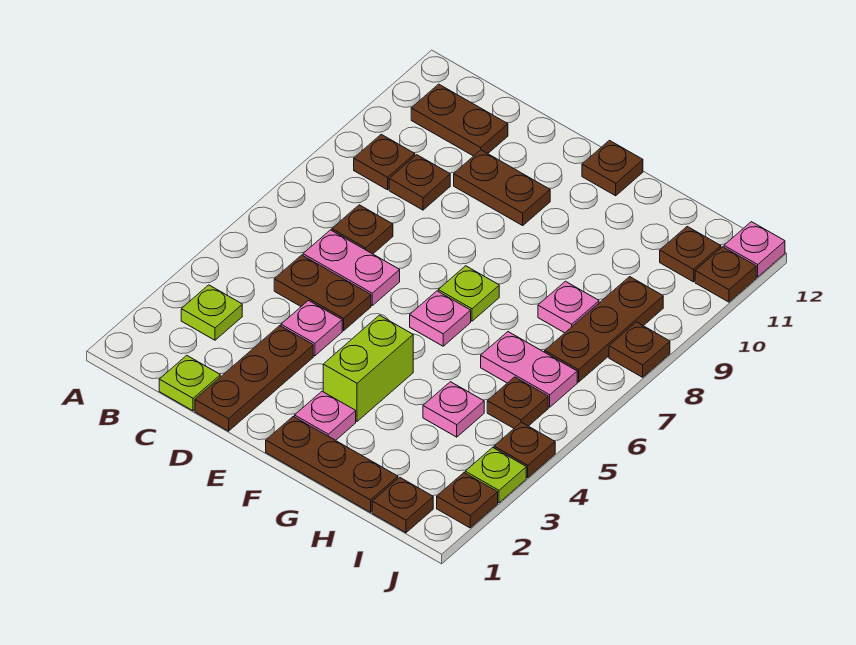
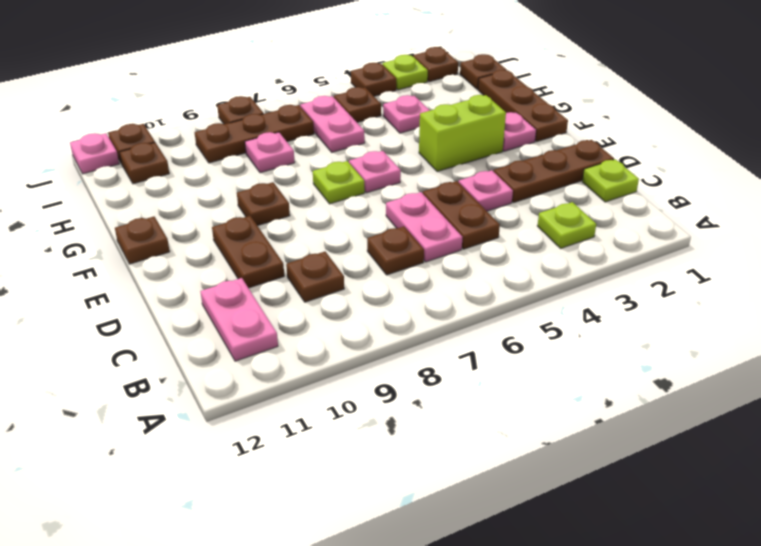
brown 1x1 plate [354,134,415,190] -> brown 1x1 plate moved to [237,182,290,226]
brown 1x2 plate [411,84,508,156] -> pink 1x2 plate [200,278,278,361]

